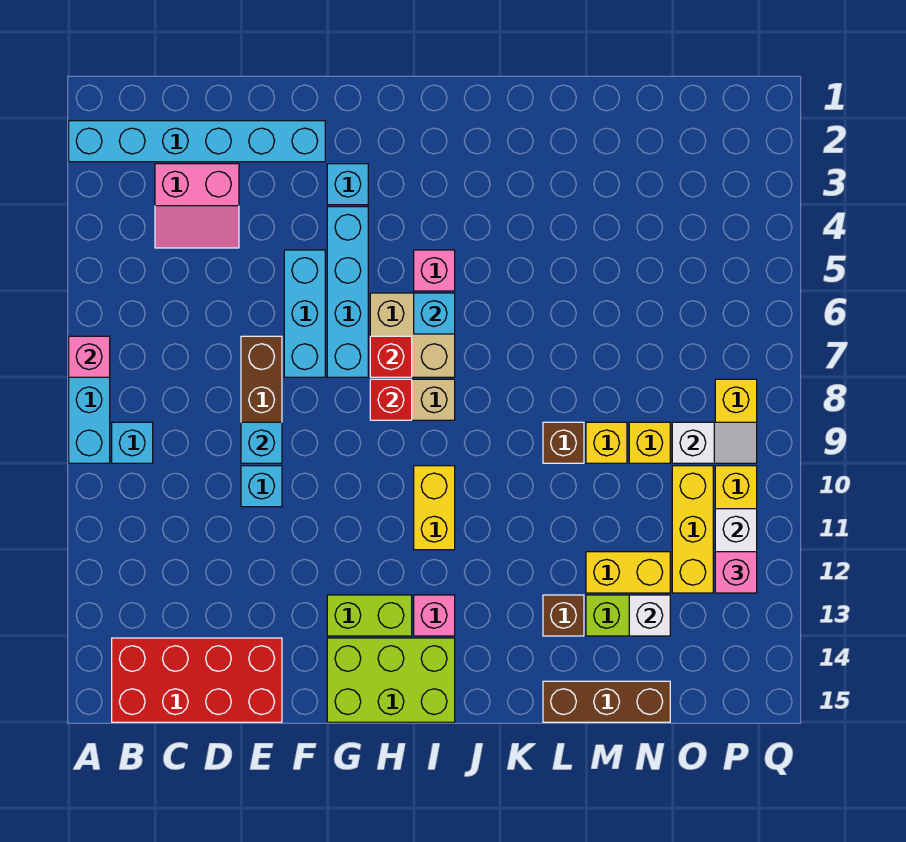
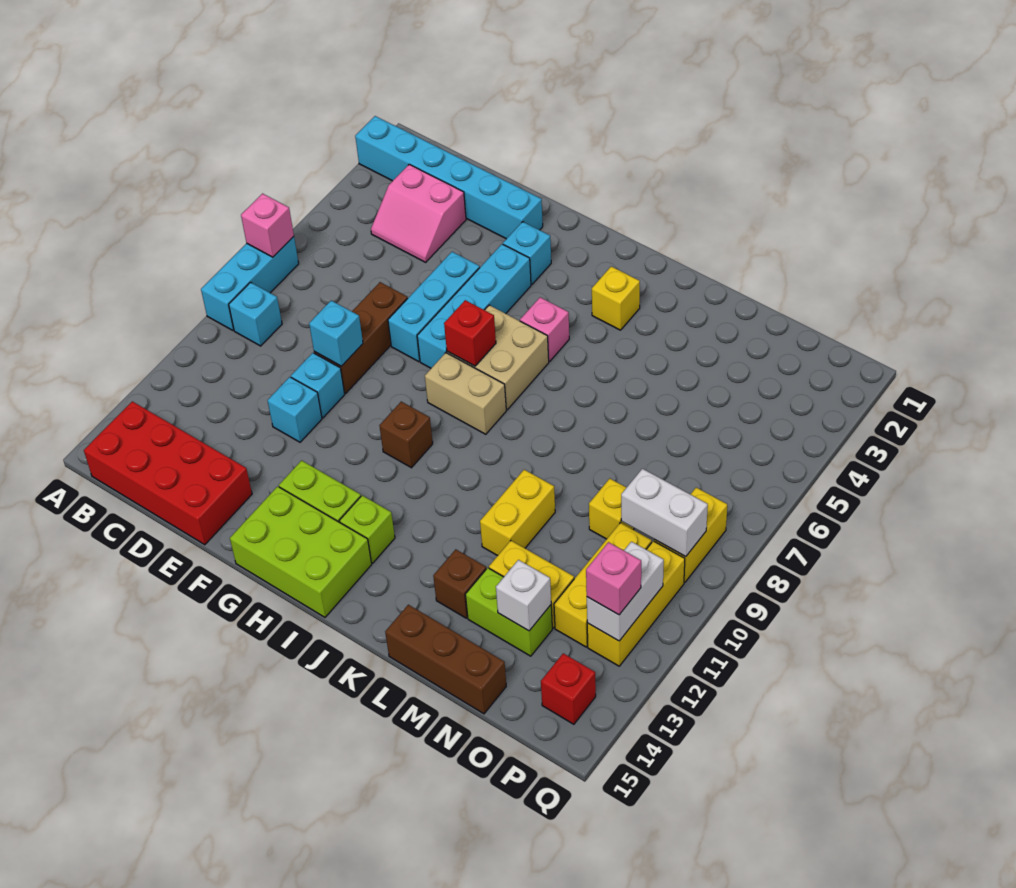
red 1x1 brick [370,379,412,420] -> red 1x1 brick moved to [541,653,596,724]
cyan 1x1 brick [414,293,455,334] -> cyan 1x1 brick moved to [268,377,322,442]
yellow 1x2 brick [414,466,455,550] -> yellow 1x2 brick moved to [480,470,555,556]
pink 1x1 brick [414,595,455,636] -> lime 1x1 brick [340,495,395,563]
brown 1x1 brick [543,422,584,463] -> brown 1x1 brick moved to [379,402,433,468]
yellow 1x1 brick [586,422,627,463] -> yellow 1x1 brick moved to [592,266,640,330]
white 1x2 slope [672,422,757,463] -> white 1x2 brick [621,469,708,557]

